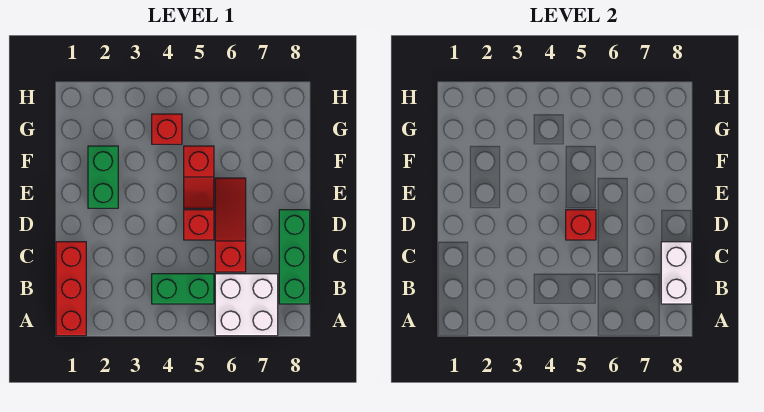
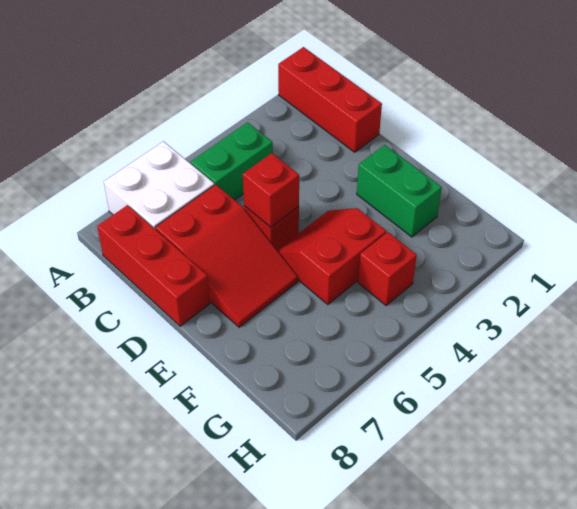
green 1x3 brick [279,210,310,304] -> red 1x3 brick [97,205,210,326]
white 1x2 brick [661,242,692,304] -> none
red 1x3 slope [215,178,246,272] -> red 2x3 slope [155,185,298,327]
red 1x2 slope [184,146,214,208] -> red 2x2 slope [277,208,386,304]

